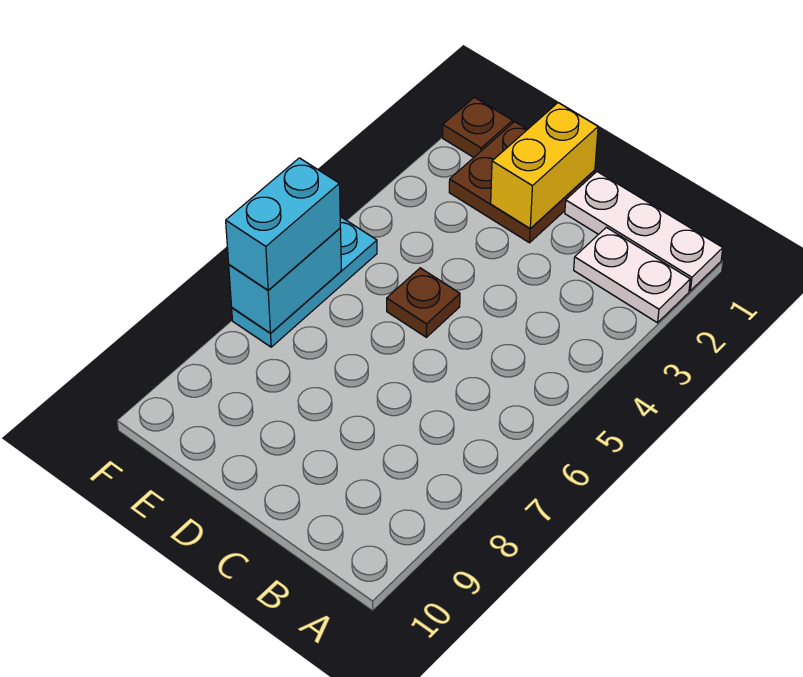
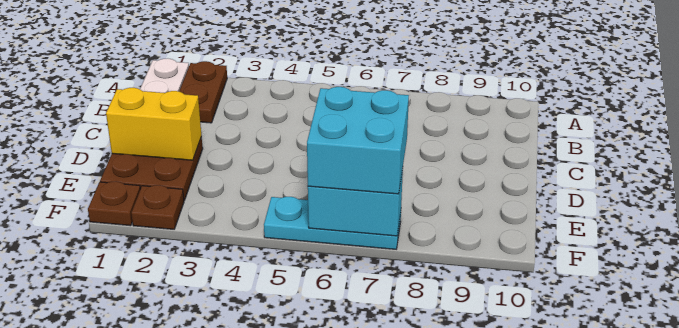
white 1x2 plate [574,227,690,323] -> brown 1x2 plate [179,61,227,123]
brown 1x1 plate [387,268,460,337] -> brown 1x1 plate moved to [131,185,184,229]
cyan 1x2 brick [226,158,340,290] -> cyan 2x2 brick [307,87,409,194]

